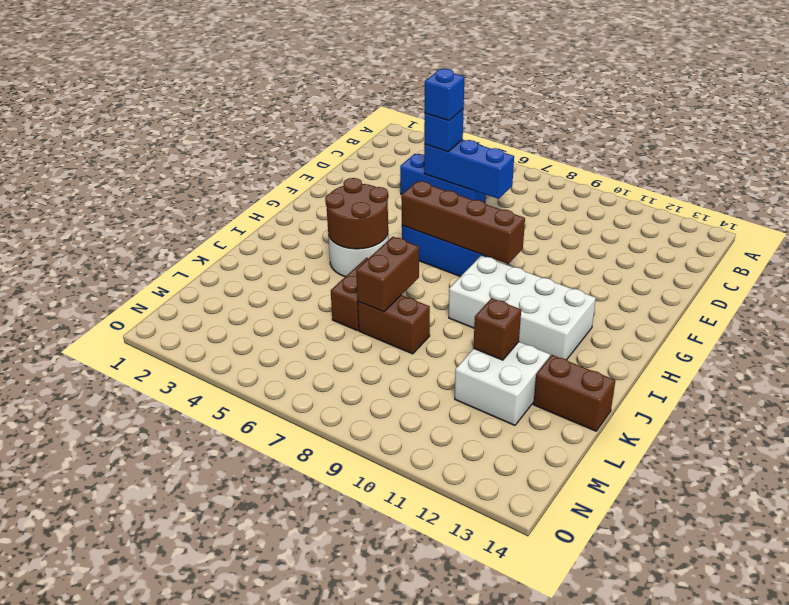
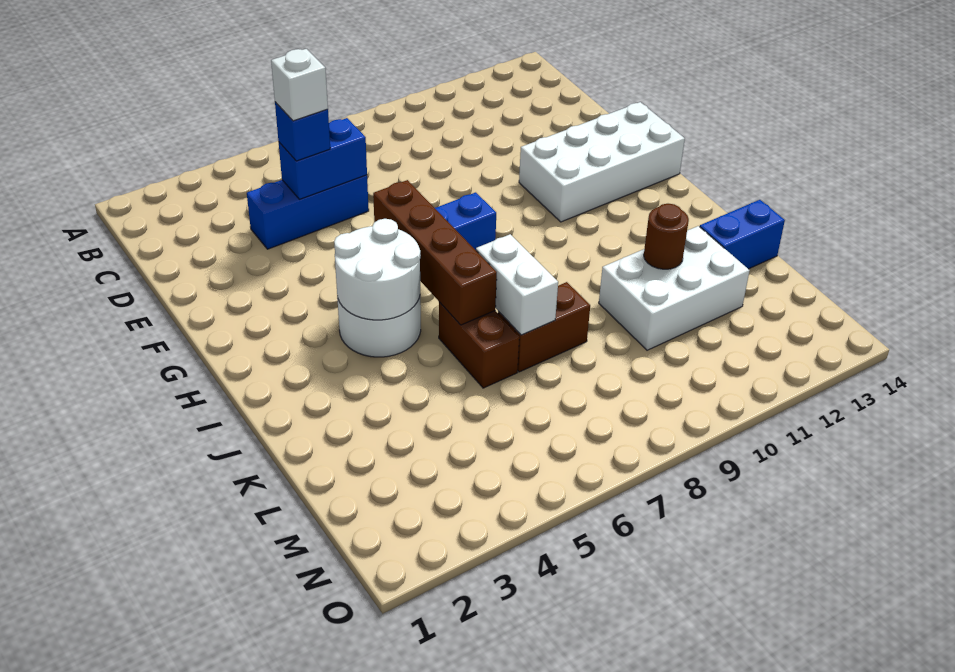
blue 1x3 brick [424,140,514,199] -> blue 1x2 brick [279,118,367,199]
blue 1x1 brick [425,69,464,121] -> white 1x1 brick [271,49,328,121]
brown 1x4 brick [401,181,525,264] -> brown 1x4 brick turned to [373,180,497,325]
brown 2x2 round brick [325,178,388,249] -> white 2x2 round brick [334,219,421,320]
white 2x4 brick [449,256,596,360] -> white 2x4 brick moved to [519,102,685,222]
brown 1x2 brick [356,237,419,312] -> white 1x2 brick [476,234,558,335]
white 2x2 brick [455,342,550,425] -> white 2x3 brick [599,226,749,350]
brown 1x1 brick [473,298,521,360] -> brown 1x1 round brick [644,204,689,269]
brown 1x2 brick [533,355,615,431] -> blue 1x2 brick [700,200,785,269]

